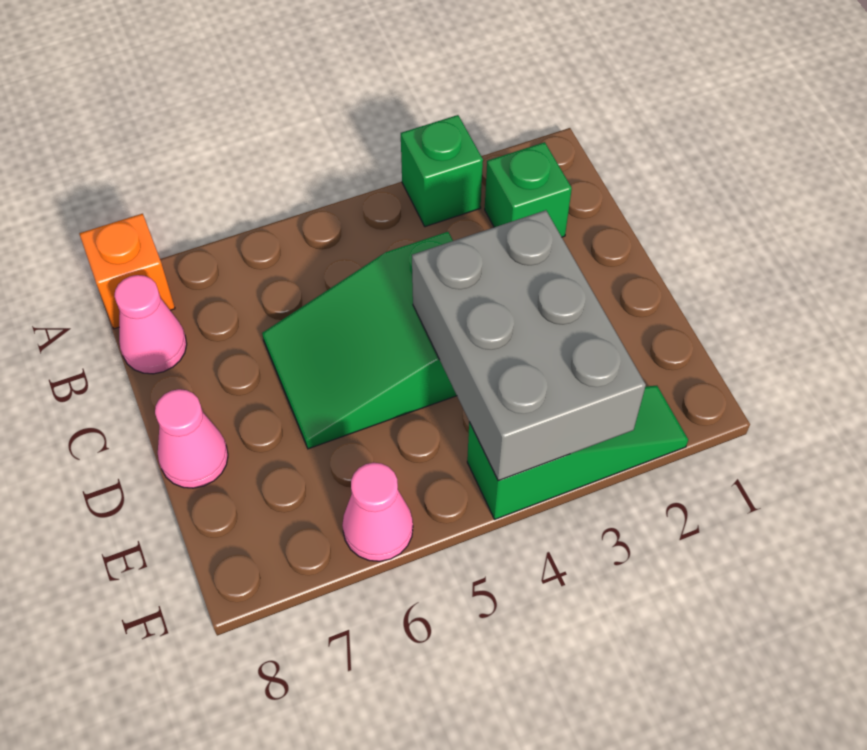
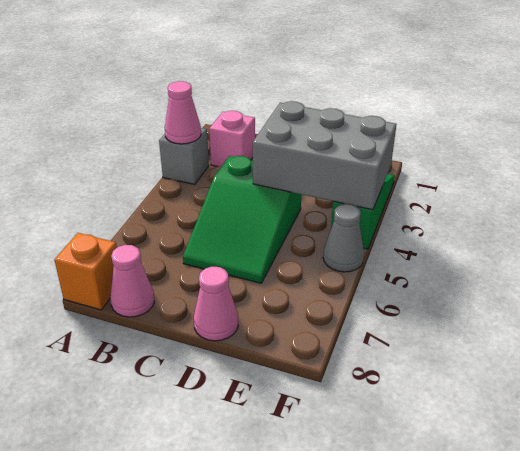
green 1x1 brick [401,115,483,227] -> grey 1x1 brick [159,128,209,184]
green 1x1 brick [485,142,572,237] -> pink 1x1 brick [209,111,255,167]
none -> grey 1x1 cone [323,204,364,272]
pink 1x1 cone [342,463,413,561] -> pink 1x1 cone moved to [165,81,201,144]

